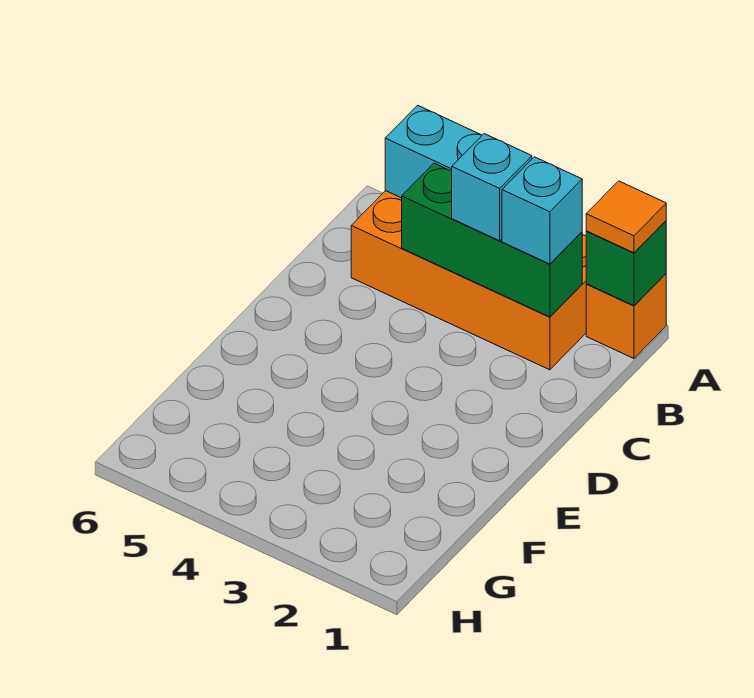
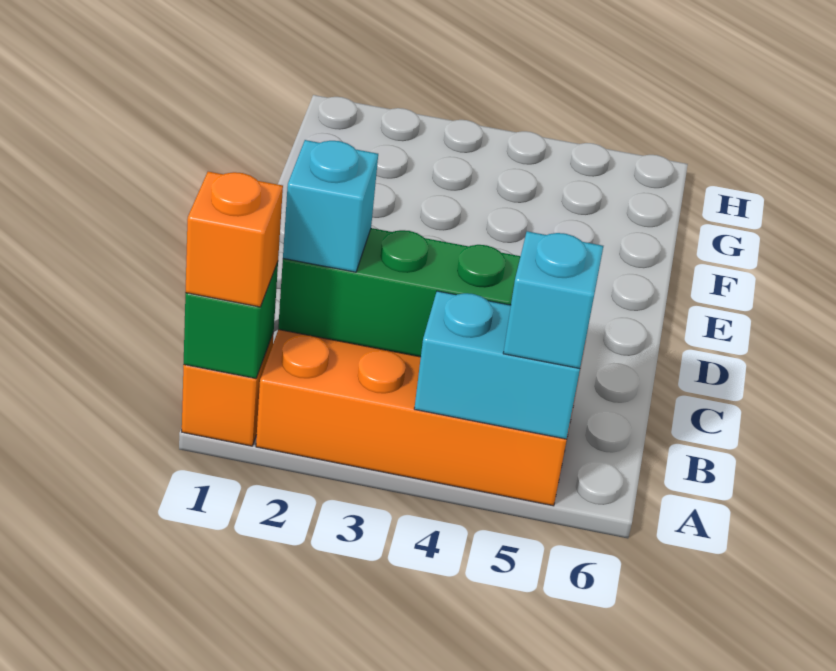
orange 1x1 tile [586,181,666,253] -> orange 1x1 brick [185,172,283,307]
cyan 1x1 brick [452,134,532,241] -> cyan 1x1 brick moved to [503,231,603,369]

